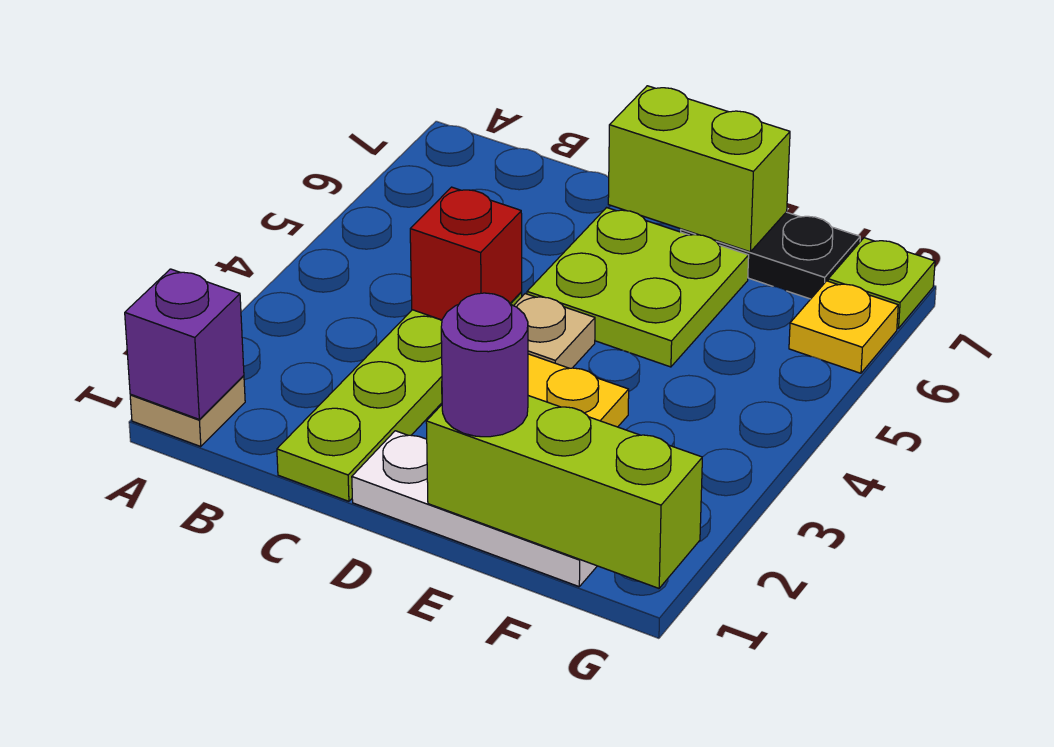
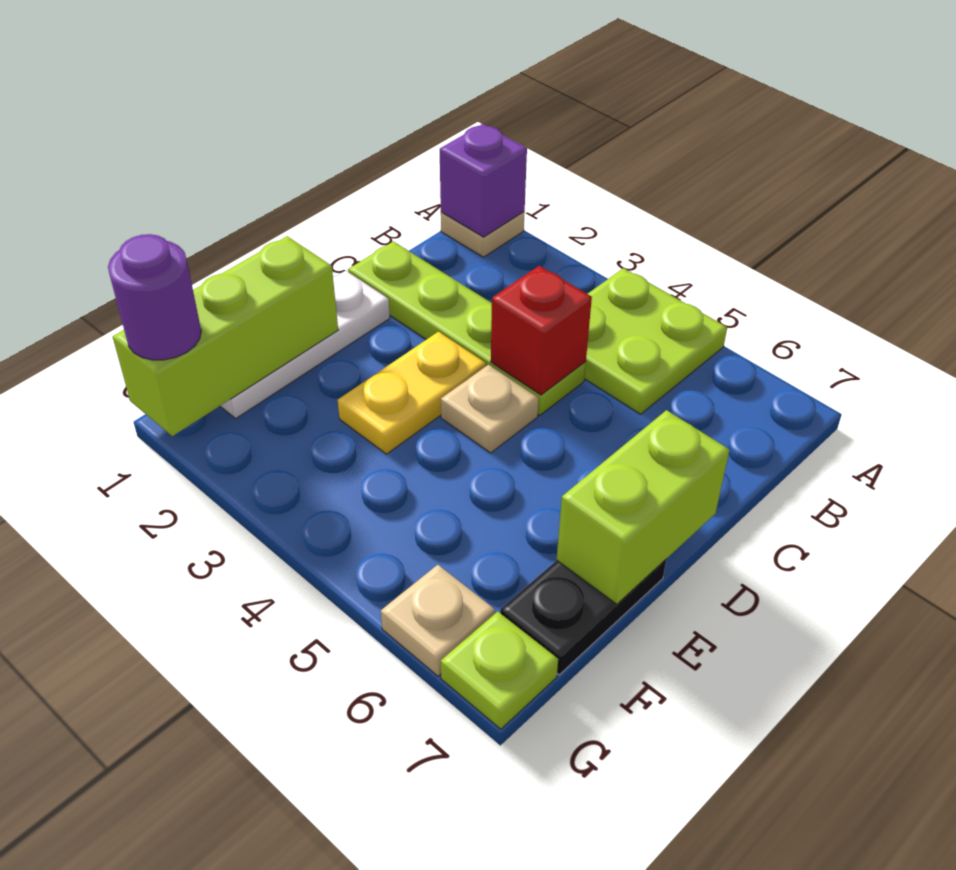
lime 2x2 plate [527,208,749,367] -> lime 2x2 plate moved to [584,268,727,414]
purple 1x1 round brick [441,293,528,437] -> purple 1x1 round brick moved to [108,234,201,360]
yellow 1x1 plate [789,281,898,373] -> tan 1x1 plate [381,565,495,676]

